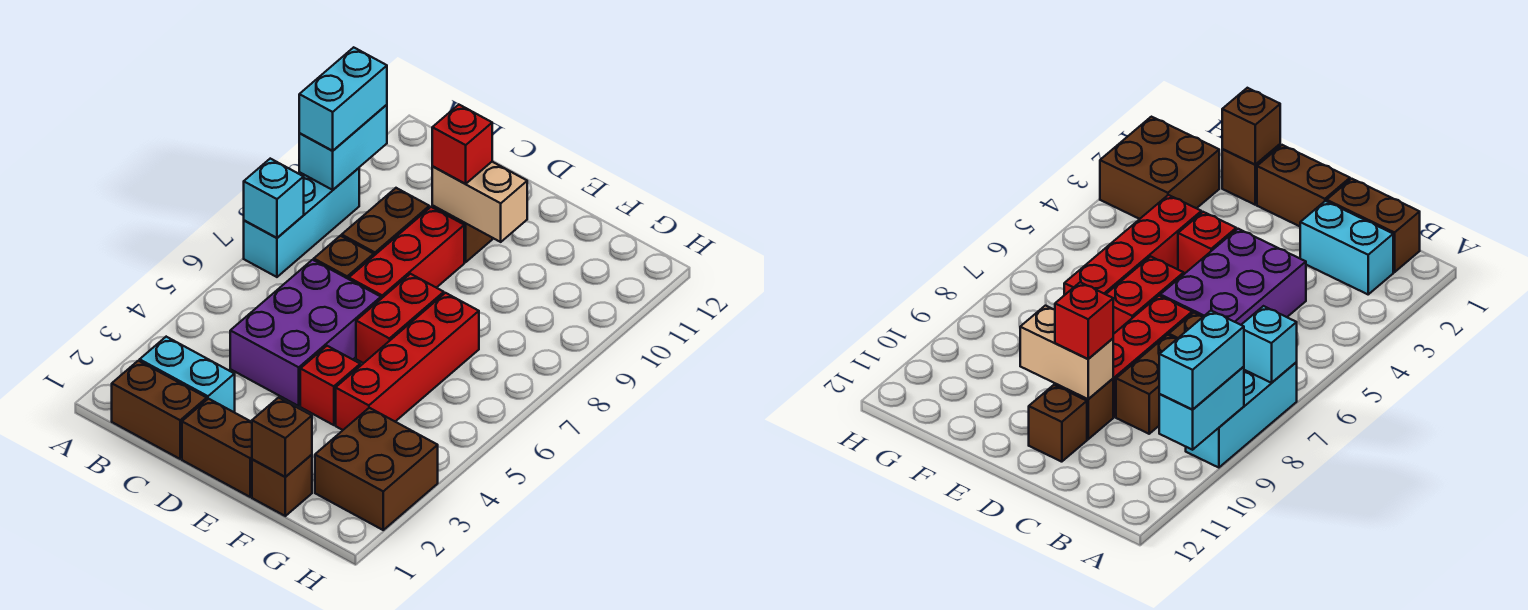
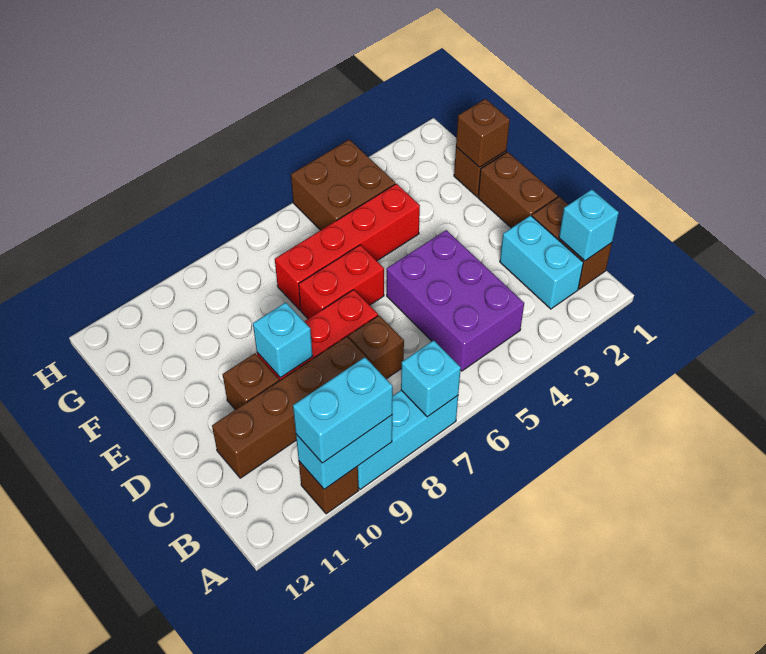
none -> cyan 1x1 brick [559,189,619,261]
purple 2x3 brick [230,260,381,406] -> purple 2x3 brick turned to [387,230,524,371]
brown 1x2 brick [342,188,429,255] -> brown 1x4 brick [212,337,372,478]
none -> cyan 1x1 brick [253,302,313,378]
tan 1x2 brick [432,162,527,242] -> none
red 1x1 brick [432,105,492,184] -> none
brown 1x1 brick [1029,385,1087,462] -> brown 1x1 brick moved to [299,461,358,514]
red 1x1 brick [300,346,360,425] -> none
brown 2x2 brick [315,408,438,530] -> brown 2x2 brick moved to [291,140,395,230]

